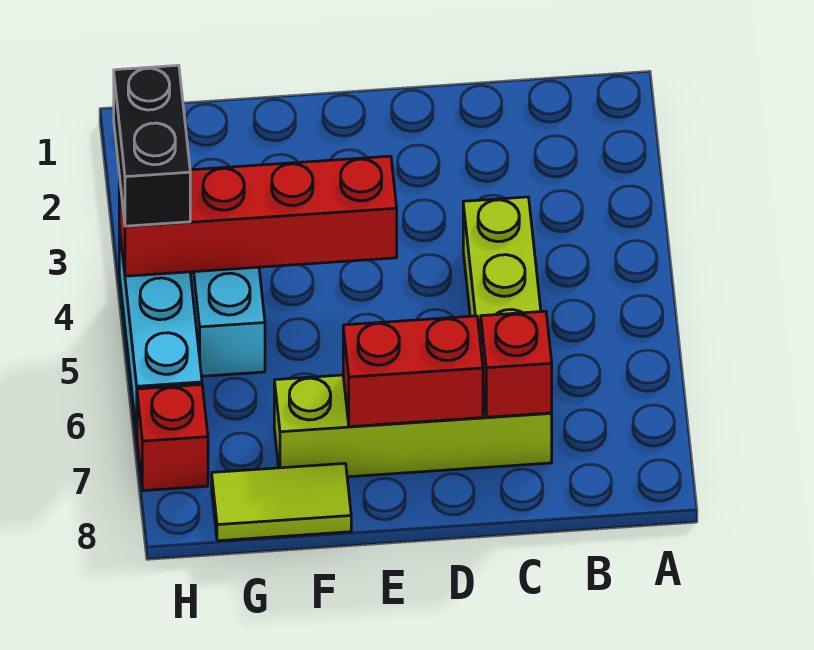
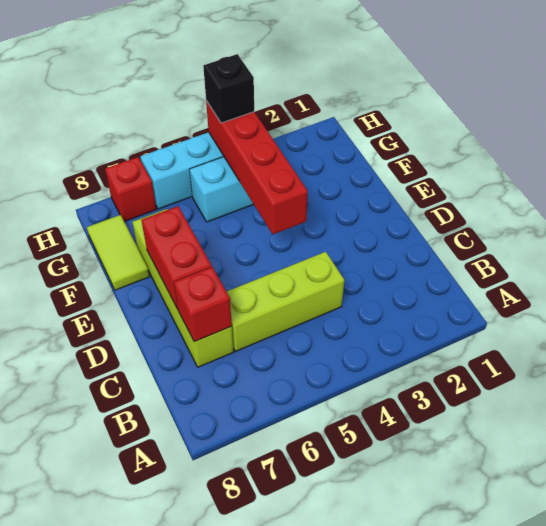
black 1x2 brick [114,65,190,226] -> black 1x1 brick [203,54,254,123]

